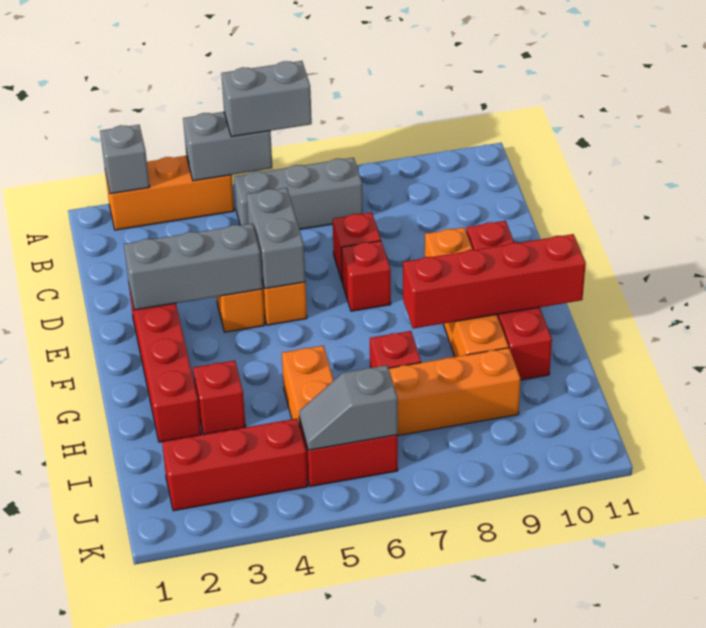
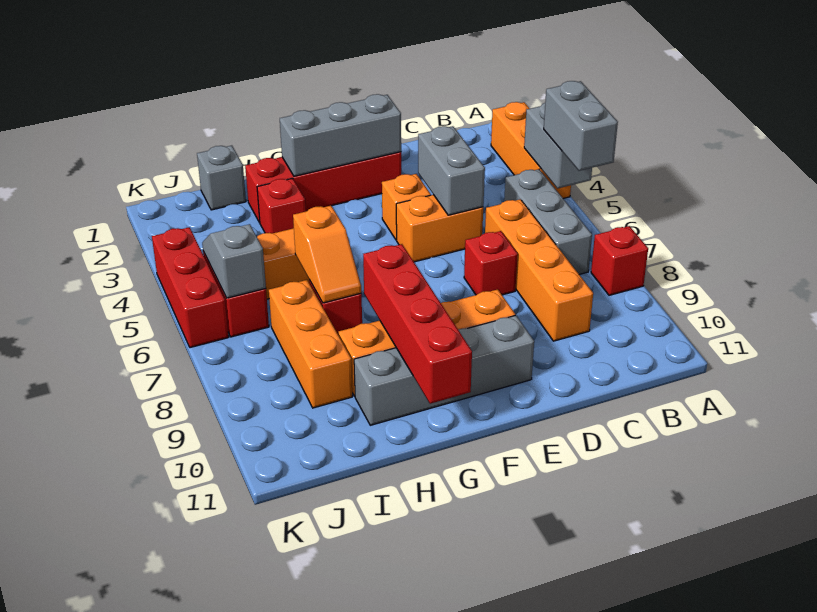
grey 1x1 brick [100,125,149,194] -> grey 1x1 brick moved to [197,146,246,210]
none -> orange 1x4 brick [485,199,593,341]
grey 1x2 brick [247,188,305,289] -> grey 1x2 brick turned to [418,126,485,215]
grey 1x3 brick [124,223,262,310] -> grey 1x3 brick turned to [280,94,401,176]
red 1x1 brick [341,241,391,311] -> red 1x1 brick moved to [591,226,648,295]
red 1x4 brick [466,221,552,380] -> grey 1x4 brick [354,315,534,425]
none -> orange 1x2 slope [293,206,361,303]
red 1x3 brick [162,419,308,511] -> red 1x3 brick moved to [152,227,229,348]

